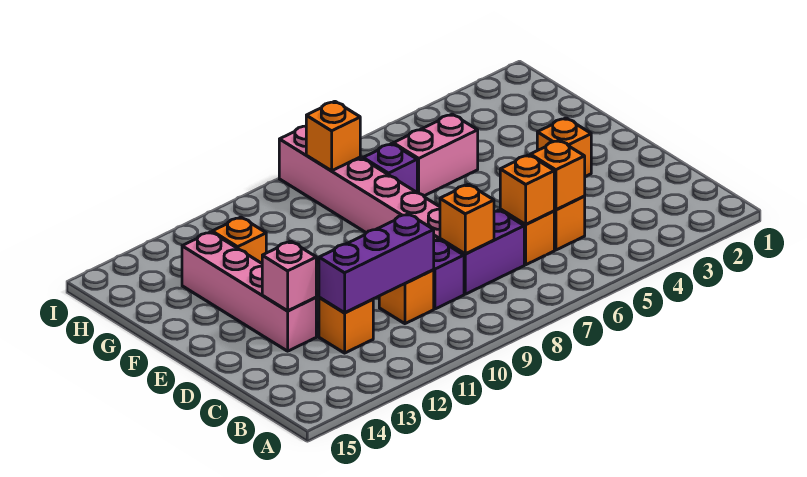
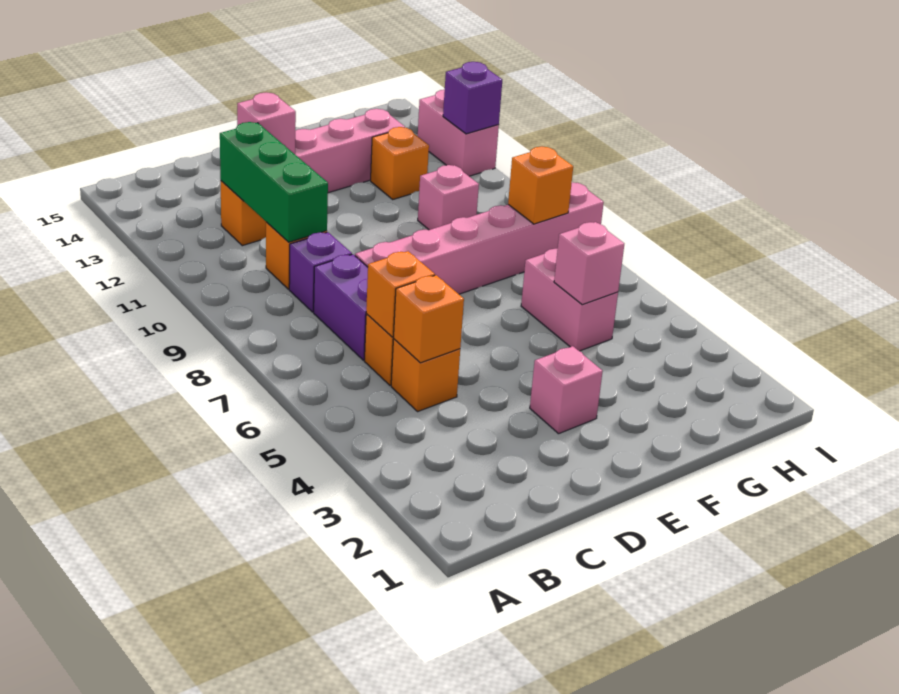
orange 1x1 brick [440,184,494,254] -> none
purple 1x3 brick [319,214,434,313] -> green 1x3 brick [220,122,328,242]
orange 1x1 brick [537,118,591,177] -> pink 1x1 brick [530,346,603,434]
none -> pink 1x1 brick [554,222,624,305]
purple 1x1 brick [363,144,417,192] -> purple 1x1 brick moved to [443,62,502,134]
none -> pink 1x1 brick [418,165,479,230]
none -> pink 1x2 brick [418,90,499,176]

